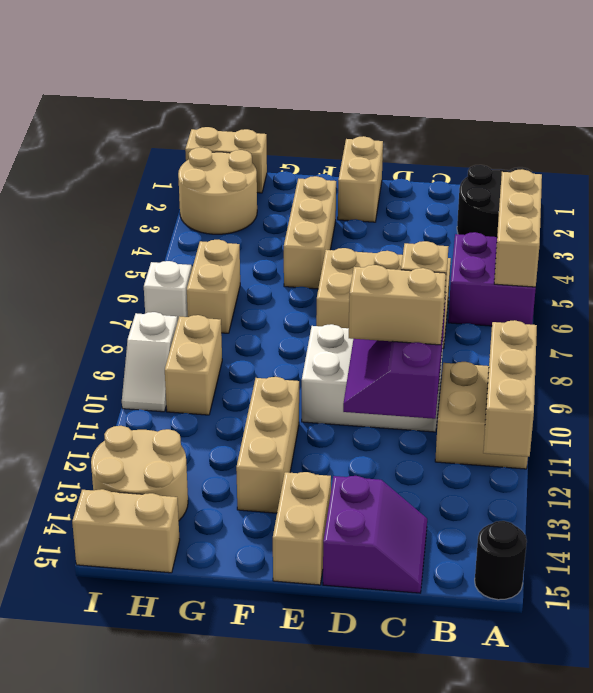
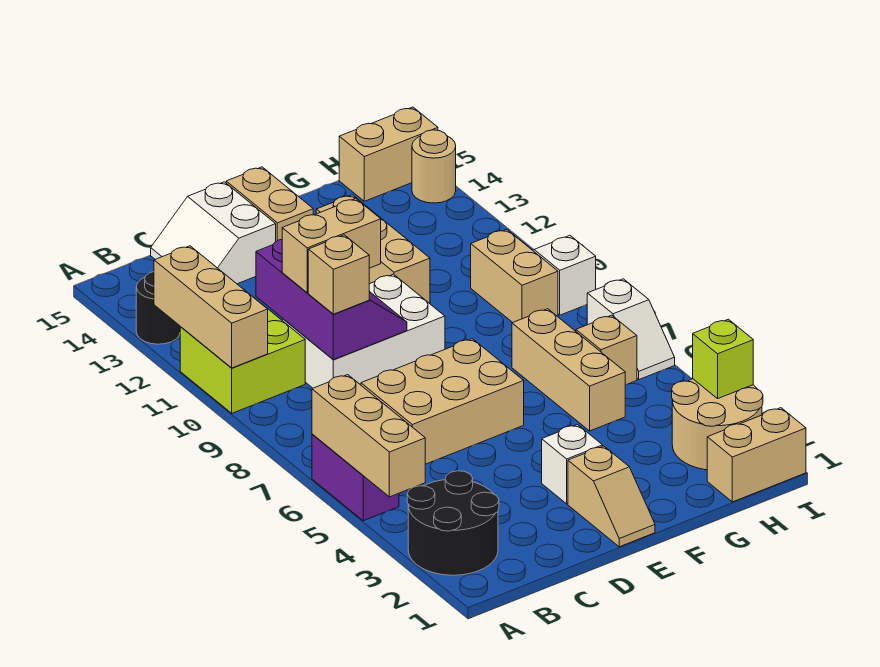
purple 2x2 brick [448,232,536,326] -> purple 1x2 brick [312,434,399,521]
tan 2x2 brick [435,362,528,469] -> lime 2x2 brick [180,300,305,413]
black 1x1 round brick [475,521,527,600] -> black 1x1 round brick moved to [136,272,180,344]
purple 2x2 slope [323,476,427,593] -> white 2x2 slope [151,182,276,284]
tan 1x2 brick [338,136,383,222] -> tan 1x2 slope [568,446,655,547]
none -> white 1x1 brick [542,425,603,504]
tan 1x3 brick [284,176,336,289] -> tan 1x3 brick moved to [512,309,625,431]
tan 1x2 brick [187,240,240,333] -> tan 1x1 brick [576,315,637,385]
tan 2x2 round brick [91,426,188,520] -> tan 1x1 round brick [412,130,456,203]
none -> lime 1x1 brick [693,319,753,399]

